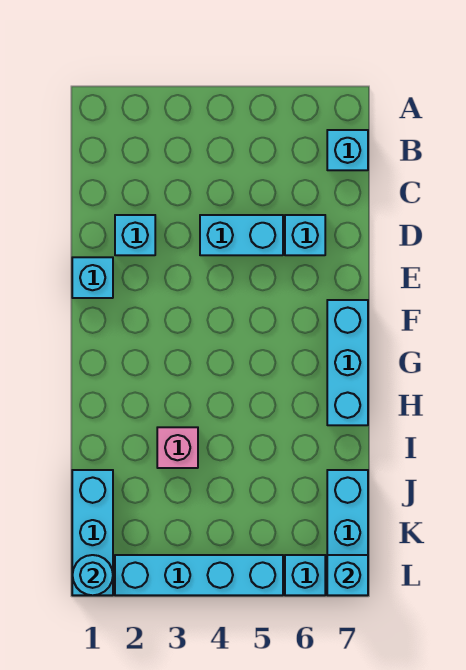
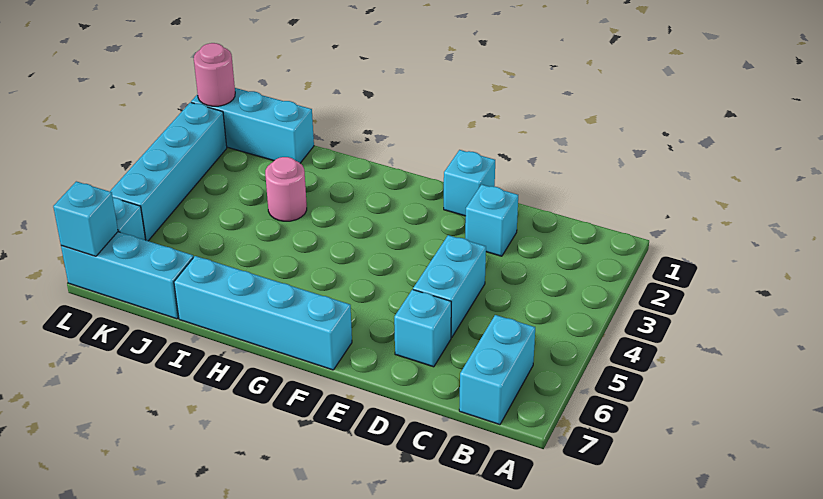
cyan 1x1 brick [327,130,368,170] -> cyan 1x2 brick [459,315,535,425]
cyan 1x3 brick [327,300,368,425] -> cyan 1x4 brick [174,256,352,370]
pink 1x1 brick [157,427,198,468] -> pink 1x1 round brick [265,157,307,221]
cyan 1x1 round brick [72,555,113,595] -> pink 1x1 round brick [194,43,235,106]

